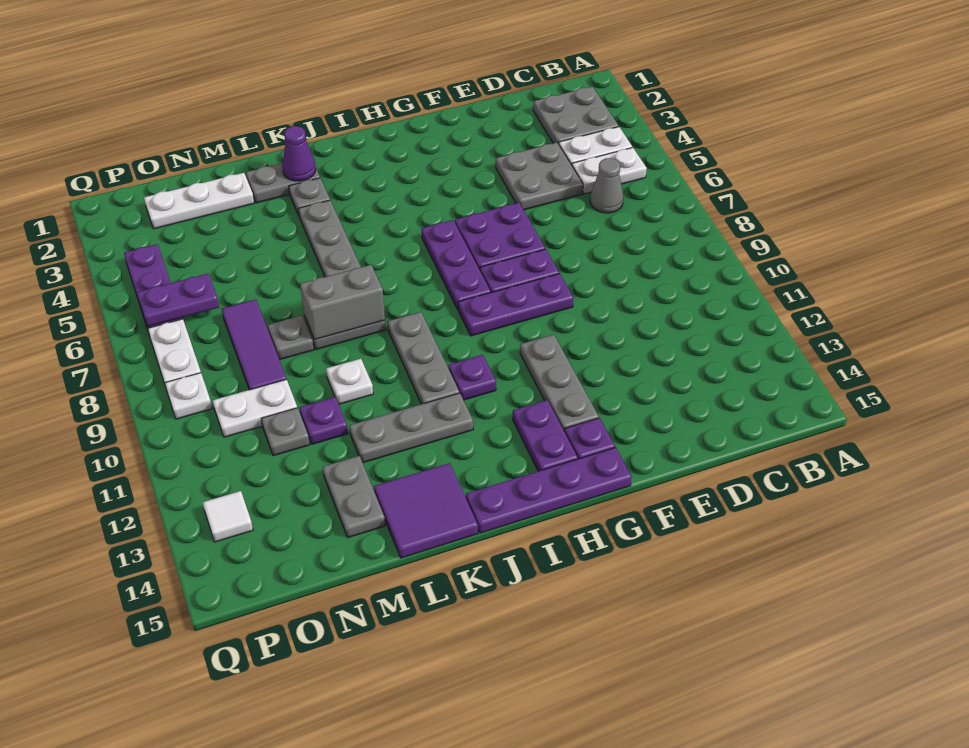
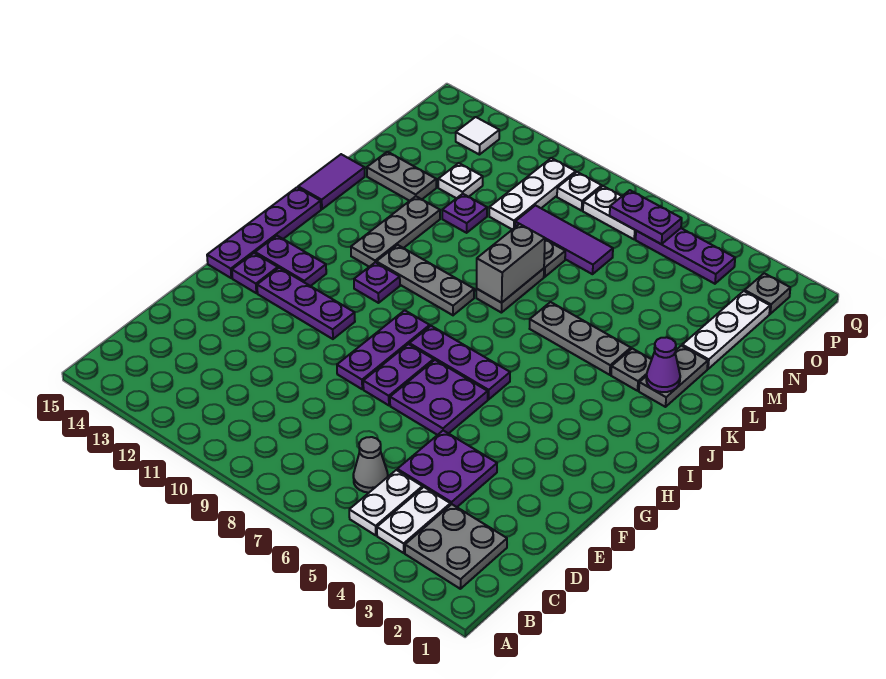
grey 2x2 plate [496,143,583,210] -> purple 2x2 plate [397,431,497,507]
grey 1x3 plate [520,335,599,431] -> purple 1x3 plate [257,268,355,339]
purple 2x2 tile [374,463,478,558] -> purple 1x2 tile [298,154,365,209]
white 1x1 plate [326,359,373,404] -> white 1x1 plate moved to [438,163,483,198]
white 1x2 plate [213,379,297,437] -> white 1x3 plate [489,158,576,230]
grey 1x1 plate [261,408,310,456] -> grey 1x1 plate moved to [745,273,790,314]
purple 1x2 plate [137,274,219,327] -> purple 1x2 plate turned to [610,190,682,244]

